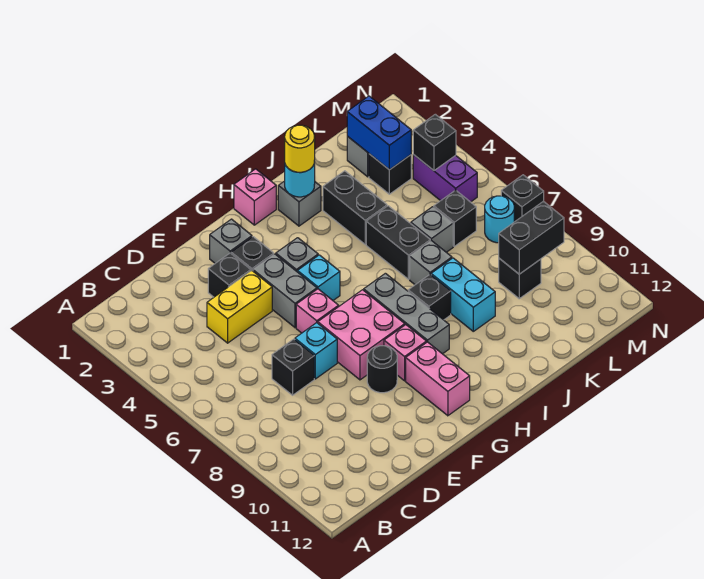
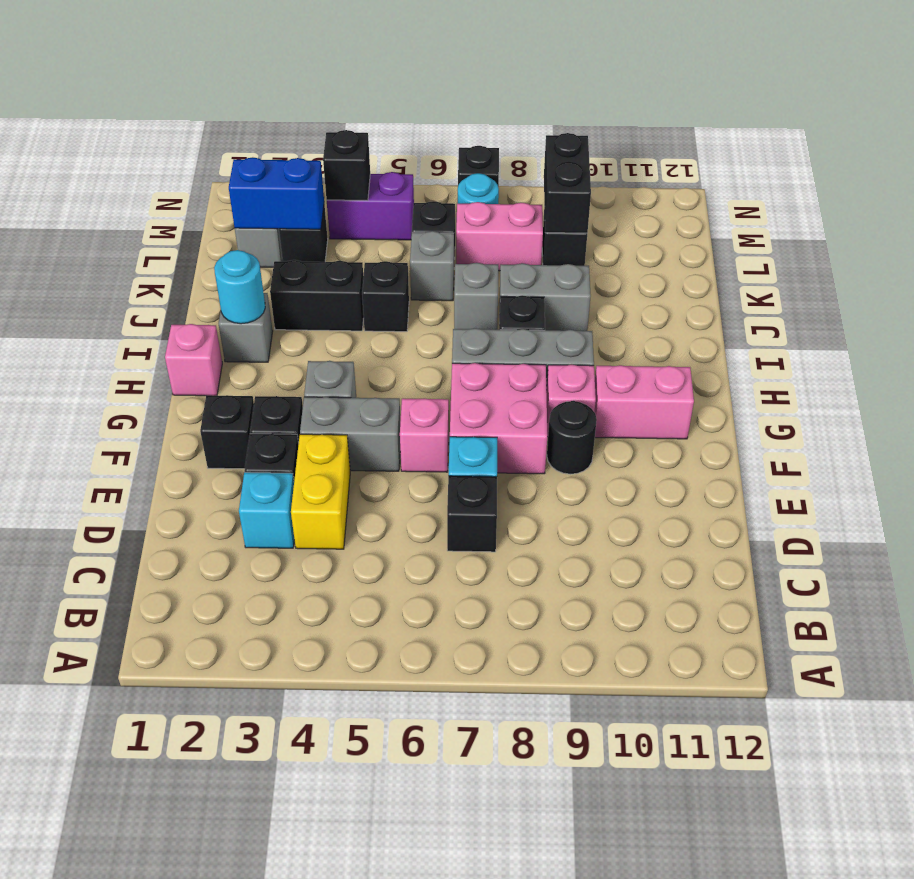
grey 1x1 brick [210,219,252,263] -> black 1x1 brick [200,395,254,469]
cyan 1x1 brick [297,255,340,300] -> cyan 1x1 brick moved to [239,472,294,548]
yellow 1x1 round brick [285,125,315,172] -> none
black 1x2 brick [366,206,430,279] -> black 1x1 brick [362,261,409,332]
cyan 1x2 brick [431,258,495,331] -> grey 1x2 brick [499,263,591,331]
none -> pink 1x2 brick [456,202,543,271]

